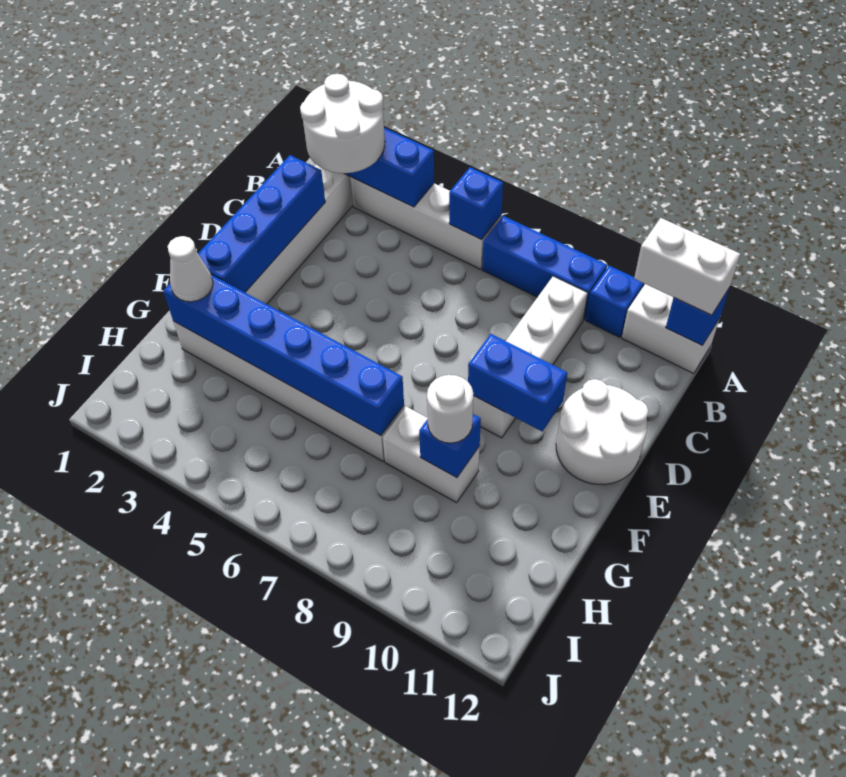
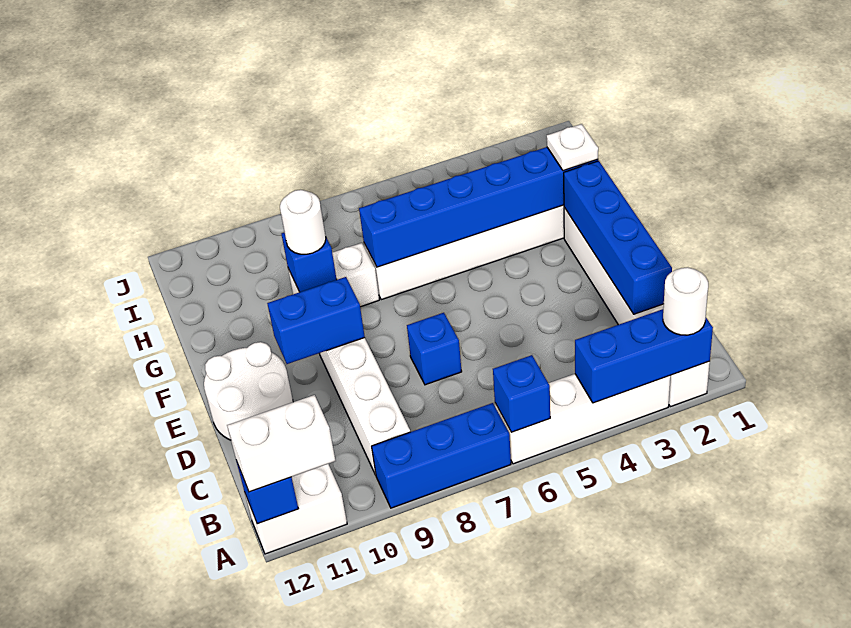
white 2x2 round brick [300,74,385,173] -> white 1x1 round brick [663,267,708,335]
blue 1x1 brick [586,266,644,337] -> blue 1x1 brick moved to [407,313,462,385]
white 1x1 cone [168,236,213,302] -> white 1x1 plate [547,124,598,171]

